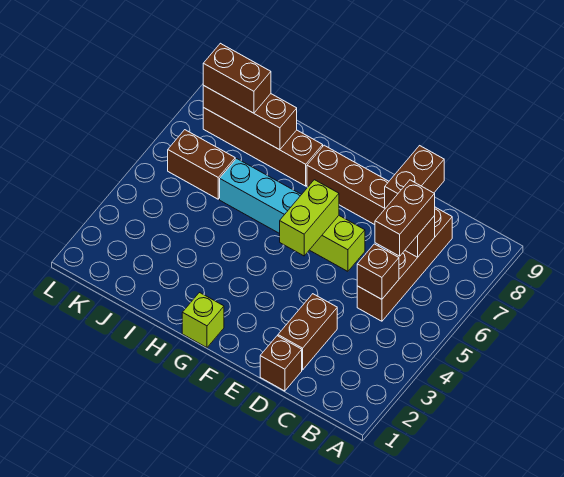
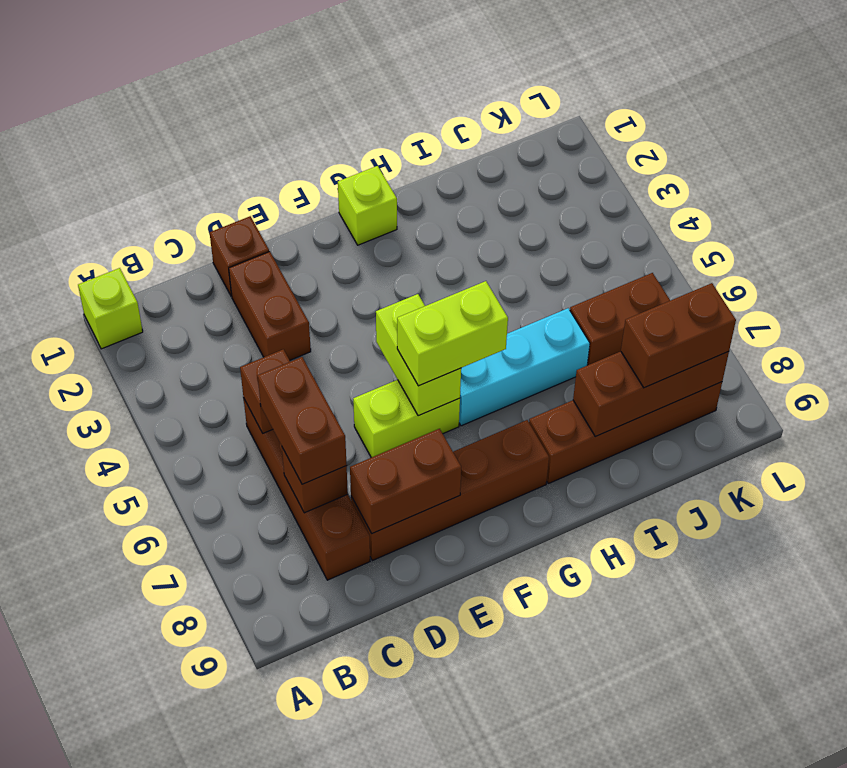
none -> lime 1x1 brick [78,268,143,349]
brown 1x2 brick [385,146,444,208] -> brown 1x2 brick turned to [350,429,461,534]
none -> lime 1x2 brick [397,281,508,386]

